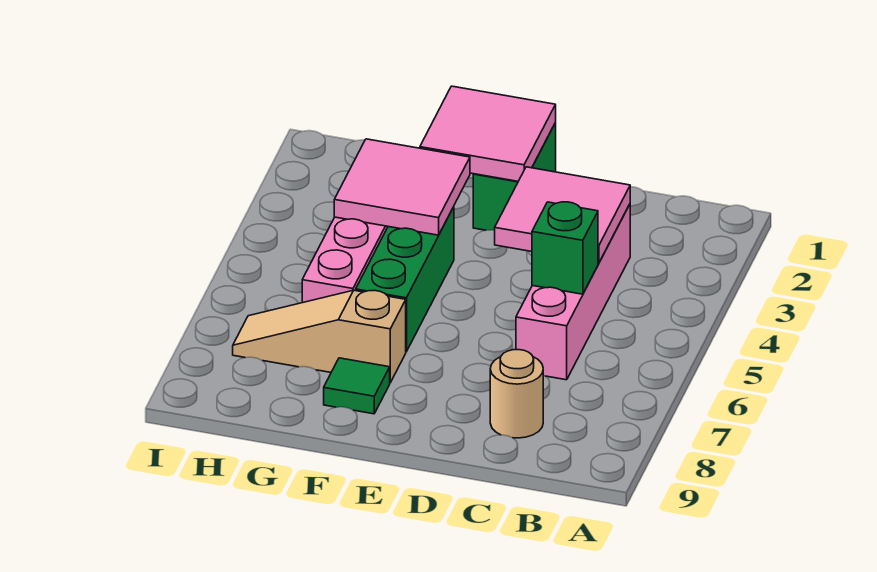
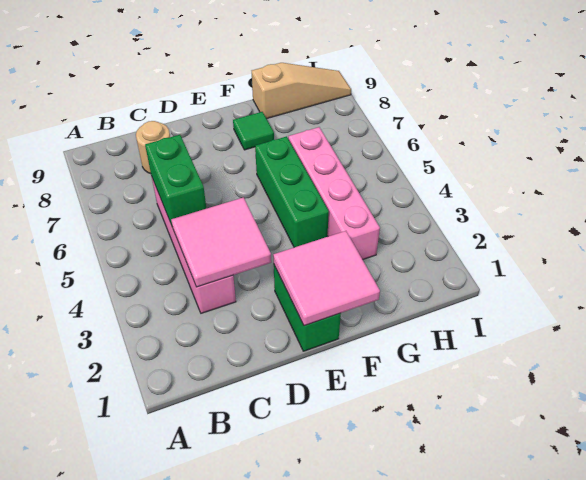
green 1x1 brick [532,202,598,294] -> green 1x2 brick [145,135,206,226]
pink 2x2 tile [334,139,470,235] -> none
tan 1x3 slope [233,290,406,383] -> tan 1x3 slope moved to [252,63,351,119]

